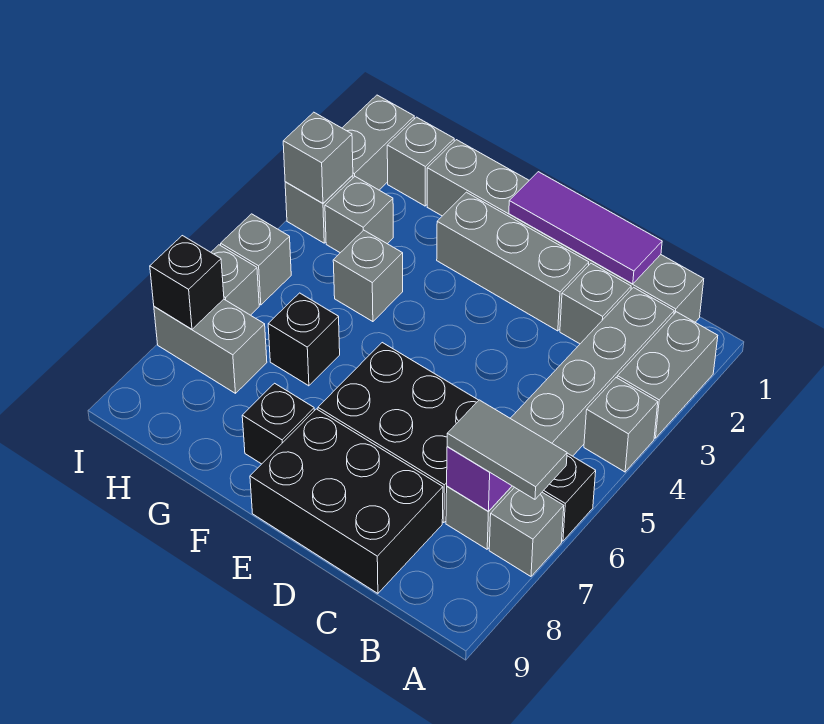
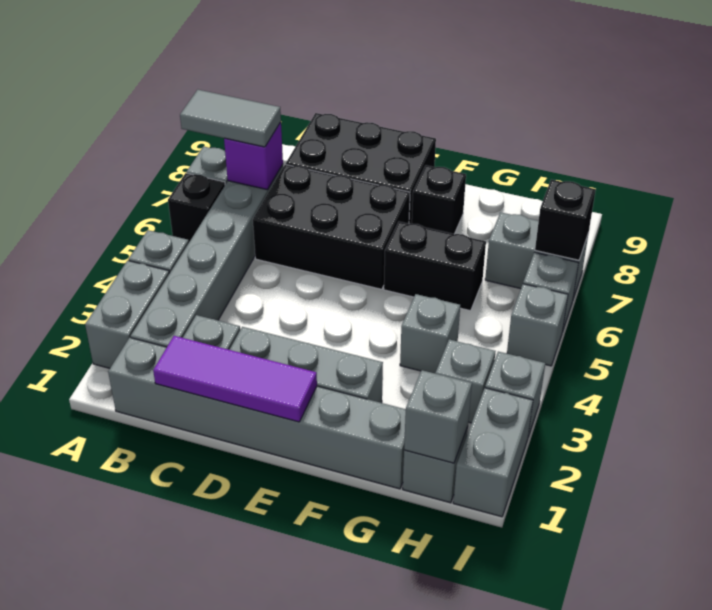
black 1x1 brick [268,293,340,386] -> black 1x2 brick [384,222,486,311]
grey 1x1 brick [283,112,353,203] -> grey 1x1 brick moved to [404,370,472,463]

